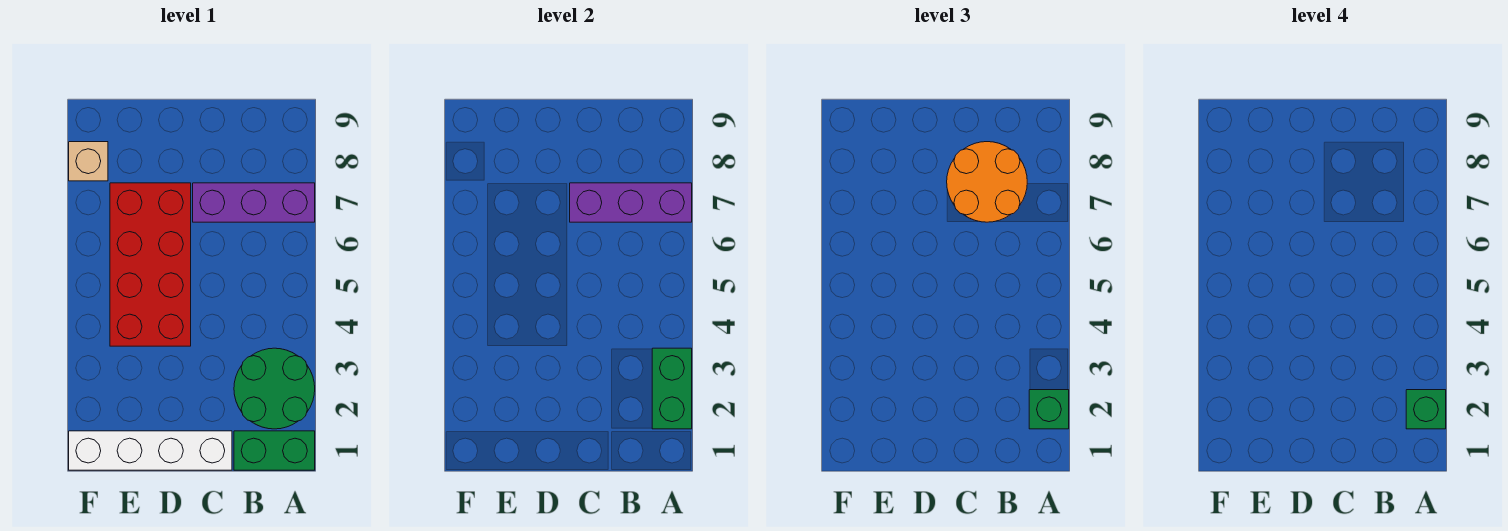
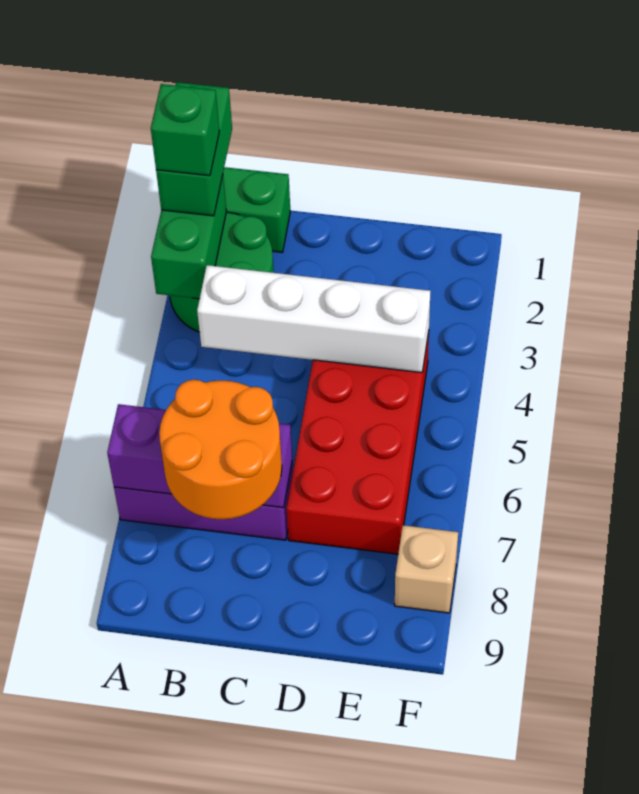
green 1x1 brick [1029,390,1069,429] -> green 1x2 brick [156,82,232,216]
white 1x4 brick [69,431,232,470] -> white 1x4 brick moved to [197,265,431,373]

